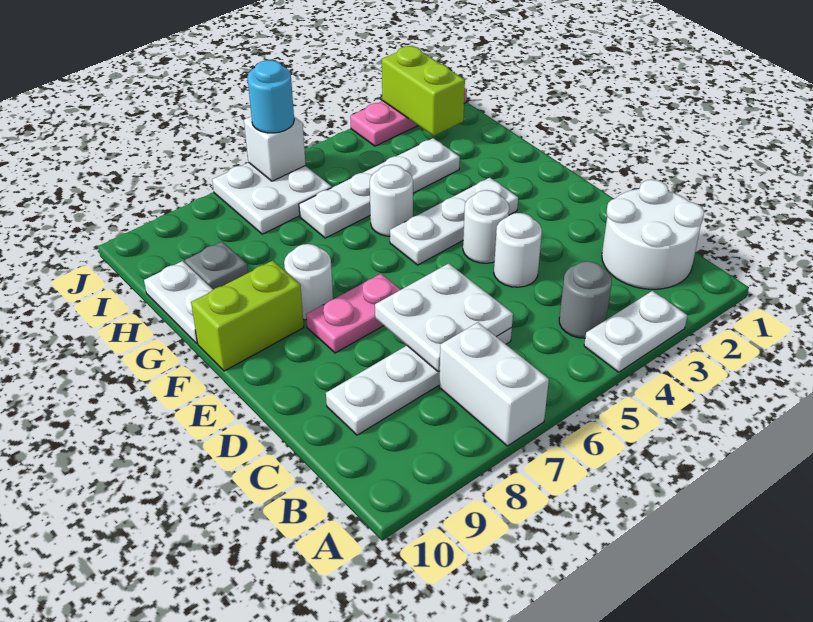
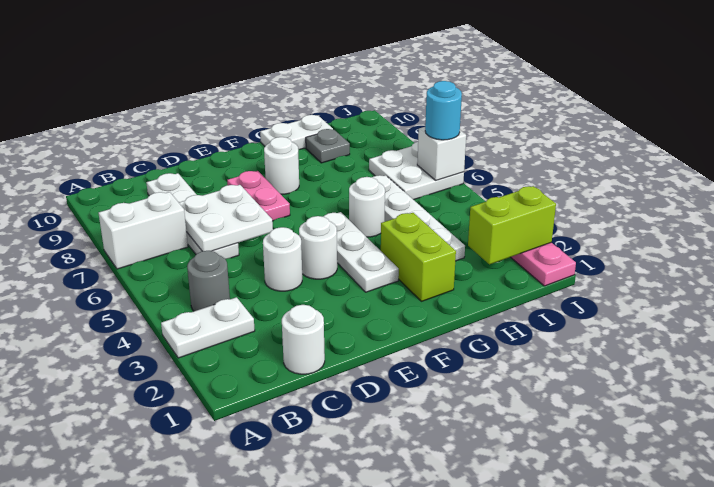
white 1x2 plate [584,291,687,372] -> white 1x2 plate turned to [161,297,255,358]
white 2x2 round brick [602,180,704,289] -> white 1x1 round brick [282,305,325,374]
lime 1x2 brick [191,261,304,371] -> lime 1x2 brick moved to [381,213,456,301]

